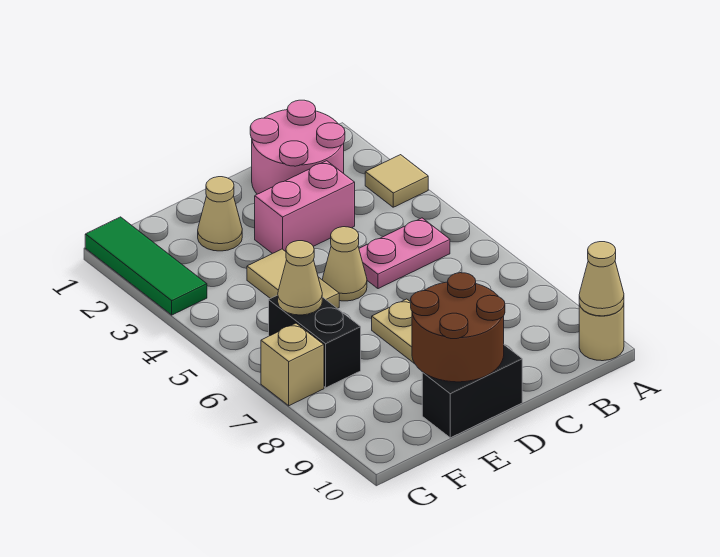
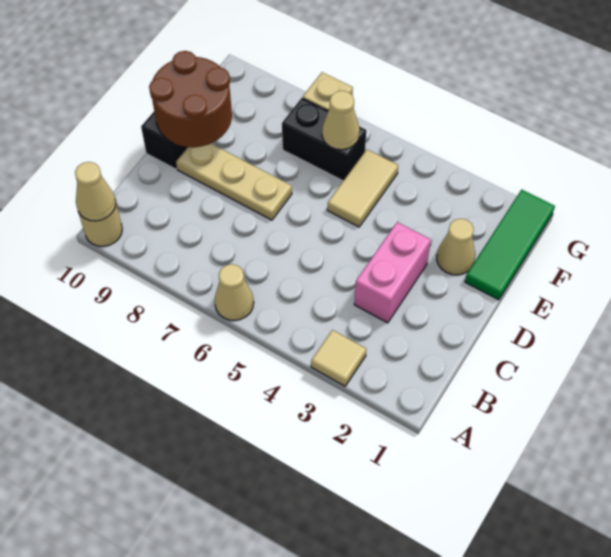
pink 2x2 round brick [250,100,345,194] -> none
pink 1x2 plate [359,218,450,289] -> none
tan 1x1 cone [322,227,367,301] -> tan 1x1 cone moved to [215,264,254,320]
tan 1x2 tile [247,249,339,308] -> tan 1x2 tile turned to [327,150,398,227]
green 1x3 tile [85,217,207,315] -> green 1x3 tile turned to [465,190,555,300]

